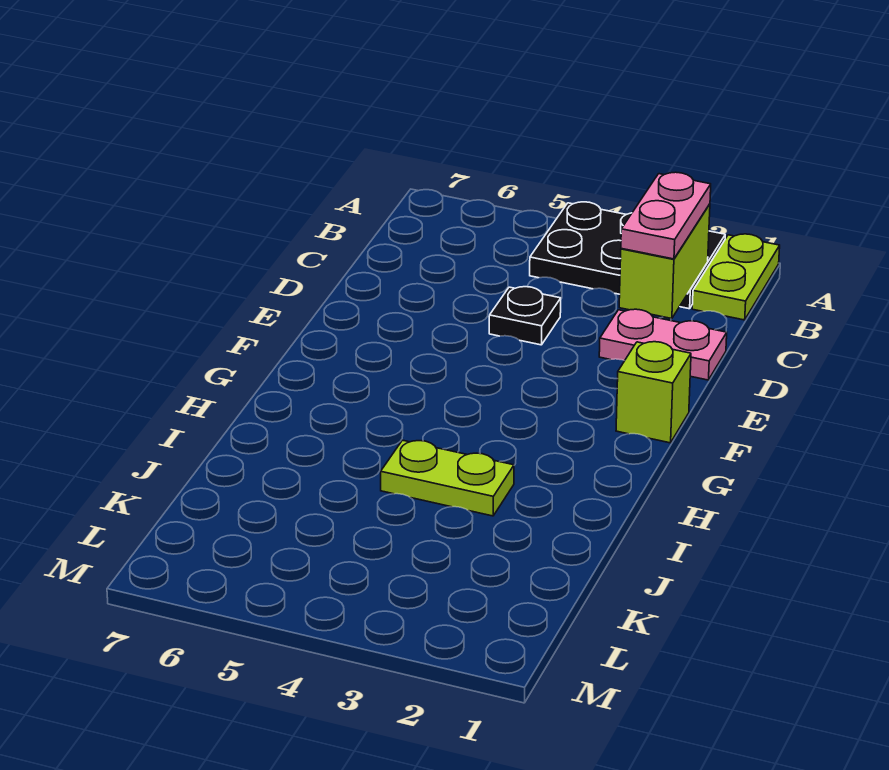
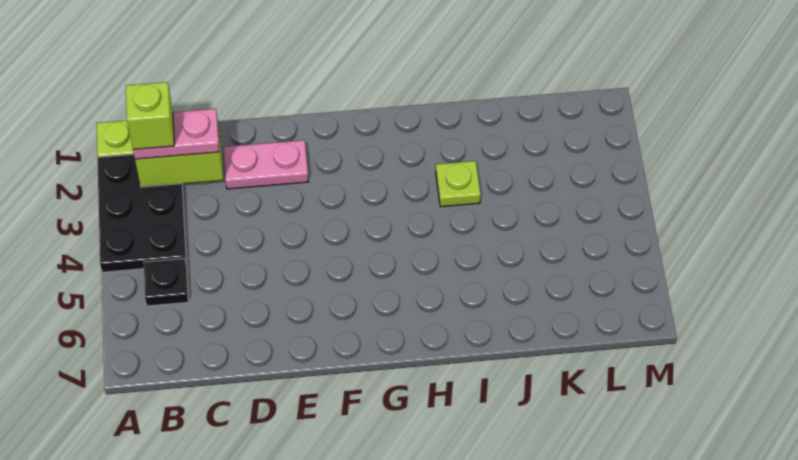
pink 1x2 plate [599,309,727,380] -> pink 1x2 plate turned to [223,140,308,189]
black 1x1 plate [489,287,561,345] -> black 1x1 plate moved to [144,258,188,306]
lime 1x1 brick [616,342,691,443] -> lime 1x1 brick moved to [126,82,174,149]
lime 1x2 plate [381,440,514,516] -> lime 1x1 plate [436,161,481,207]

